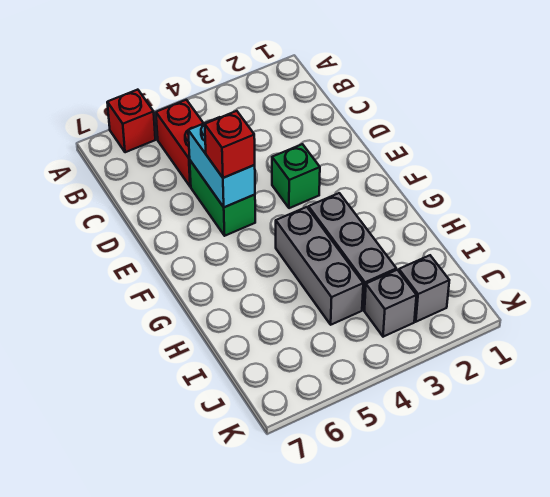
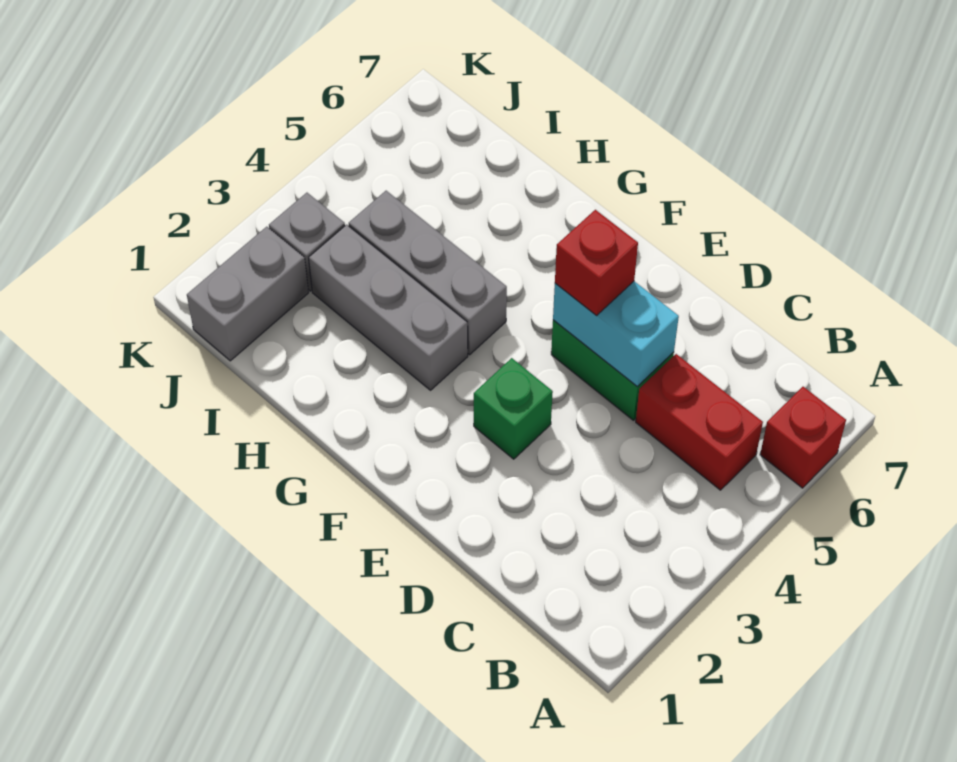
grey 1x1 brick [399,255,449,322] -> grey 1x2 brick [187,227,309,361]

